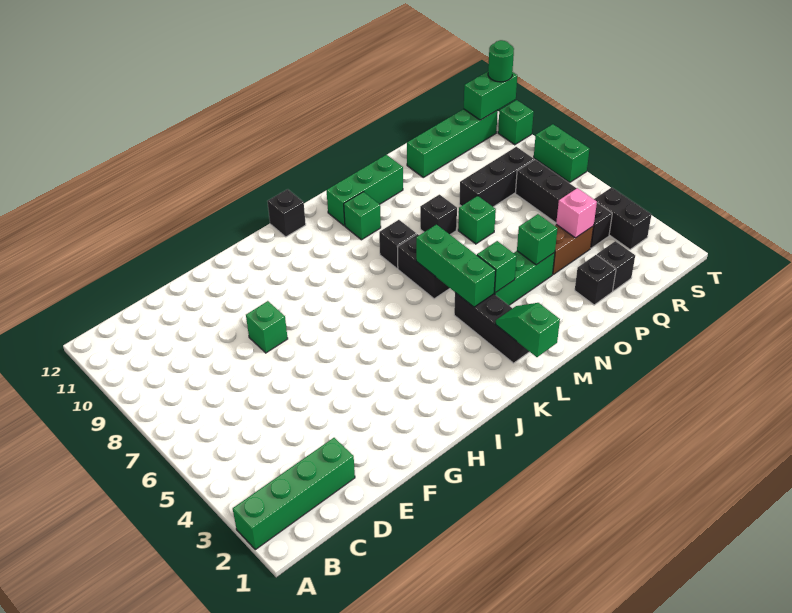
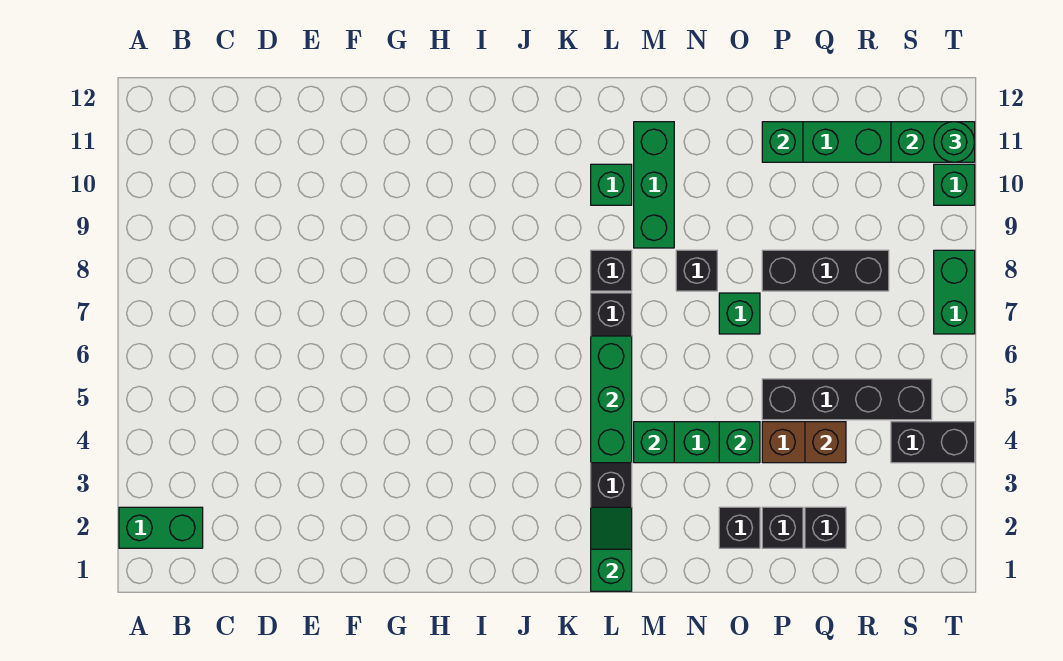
green 1x4 brick [233,438,355,550] -> green 1x2 brick [119,507,203,548]
green 1x1 brick [246,301,288,353] -> green 1x1 brick moved to [762,122,803,162]
black 1x1 brick [267,189,306,237] -> black 1x1 brick moved to [719,507,760,548]
green 1x3 brick [327,155,403,226] -> green 1x3 brick turned to [634,122,674,248]
pink 1x1 brick [556,188,597,238] -> brown 1x1 brick [805,422,846,463]
black 1x4 brick [515,160,612,248] -> black 1x4 brick turned to [762,379,932,420]
black 1x2 brick [594,187,651,250] -> black 1x2 brick turned to [891,422,975,463]

